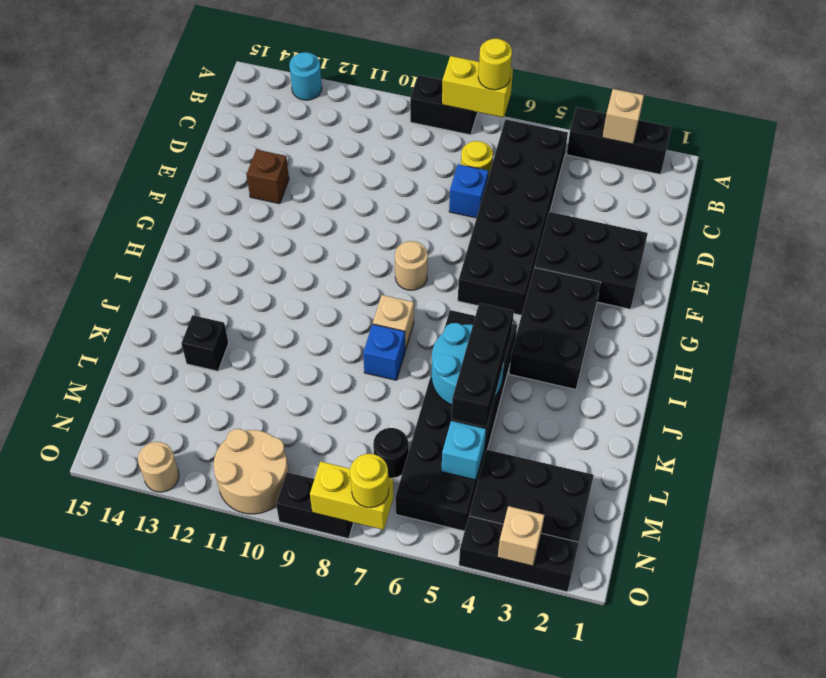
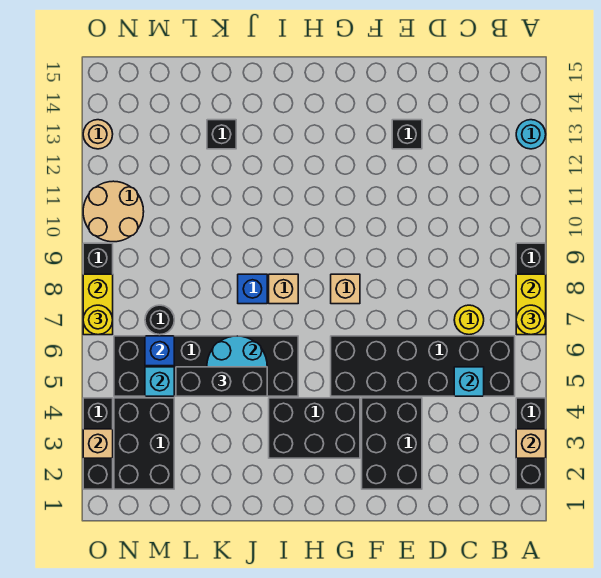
none -> cyan 1x1 brick [454,367,484,396]
blue 1x1 brick [449,164,489,218] -> blue 1x1 brick moved to [145,336,174,366]
brown 1x1 brick [247,149,289,204] -> black 1x1 brick [392,120,422,149]
tan 1x1 round brick [395,241,428,290] -> tan 1x1 brick [331,274,360,304]

